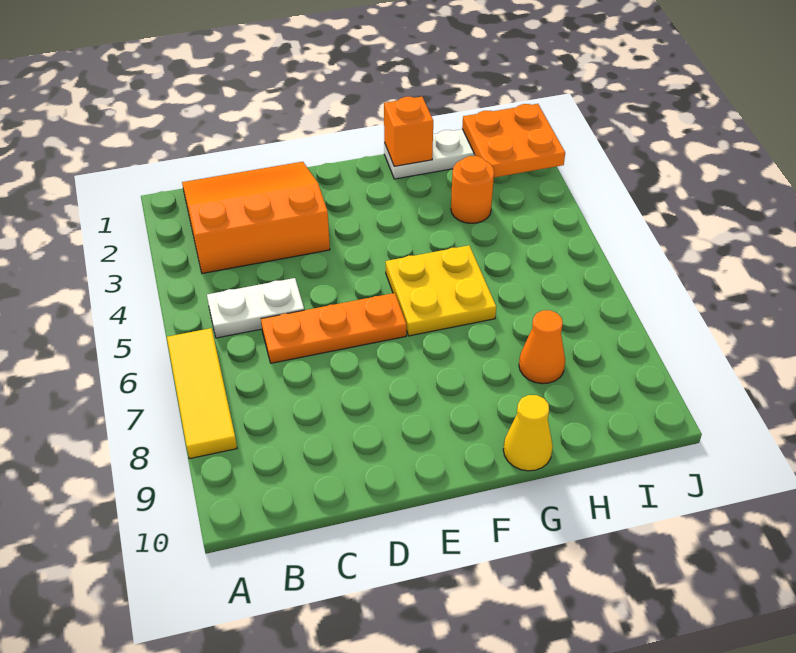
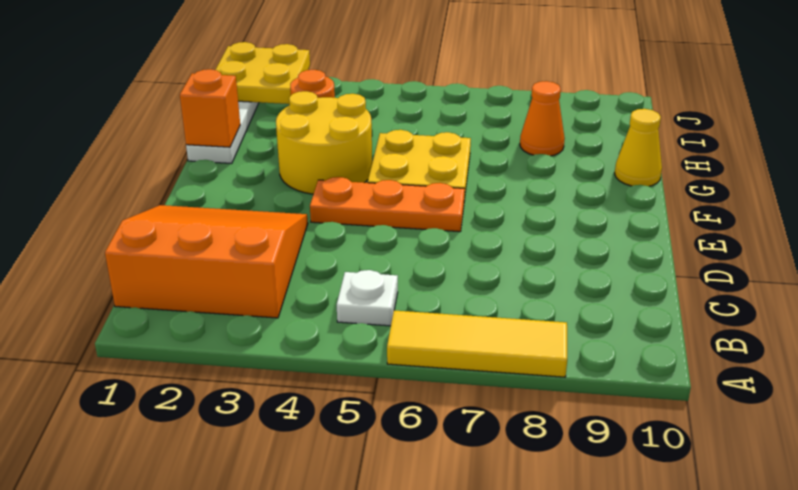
orange 3x3 slope [182,162,330,273] -> orange 3x3 slope turned to [105,205,308,318]
white 1x2 plate [207,278,304,338] -> white 1x1 plate [337,270,398,326]
orange 1x3 plate [261,293,406,363] -> orange 1x3 plate turned to [310,177,465,232]
none -> yellow 2x2 round brick [276,91,372,194]
orange 2x2 plate [462,104,565,177] -> yellow 2x2 plate [215,42,310,104]

